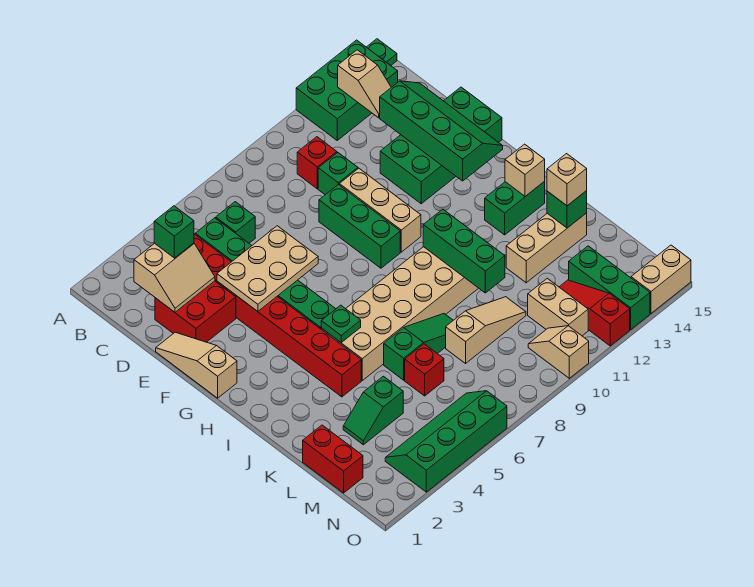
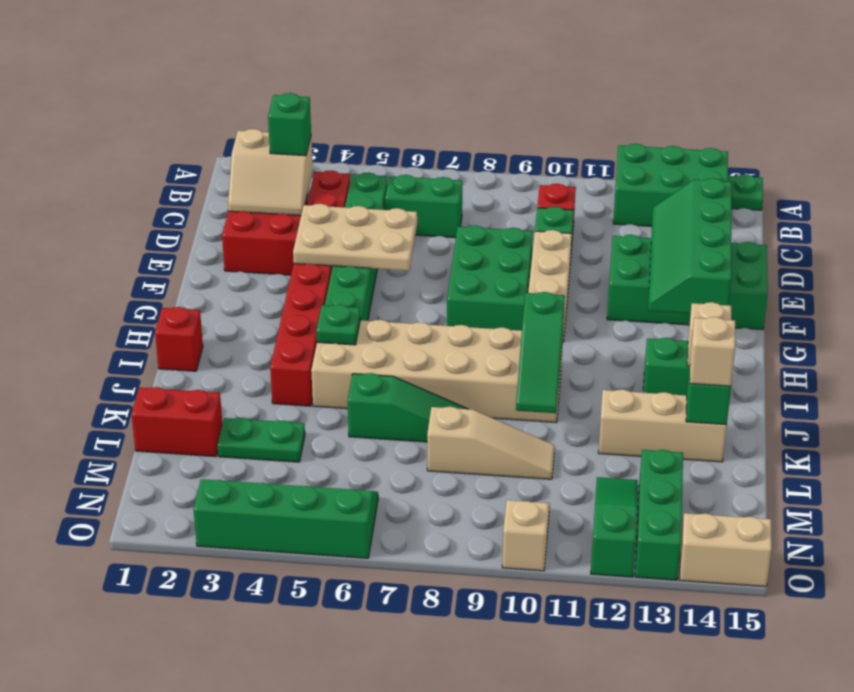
tan 1x2 slope [338,50,391,118] -> none
green 1x1 brick [216,202,255,243] -> green 1x2 brick [385,175,462,238]
green 2x4 slope [380,81,503,181] -> green 2x4 slope turned to [648,178,732,314]
tan 1x3 slope [156,332,237,398] -> none
green 1x3 brick [319,184,400,268] -> green 2x3 brick [447,225,533,331]
green 1x3 brick [423,209,505,293] -> green 1x3 slope [516,292,565,413]
red 1x2 brick [303,425,363,493] -> red 1x2 brick turned to [132,387,222,457]
green 1x2 slope [343,376,403,445] -> green 1x2 plate [217,418,305,462]
red 1x1 brick [405,344,444,396] -> red 1x1 brick moved to [155,307,203,371]
tan 1x2 brick [528,278,588,336] -> none
red 1x3 slope [560,280,630,346] -> green 1x3 slope [591,477,638,577]

